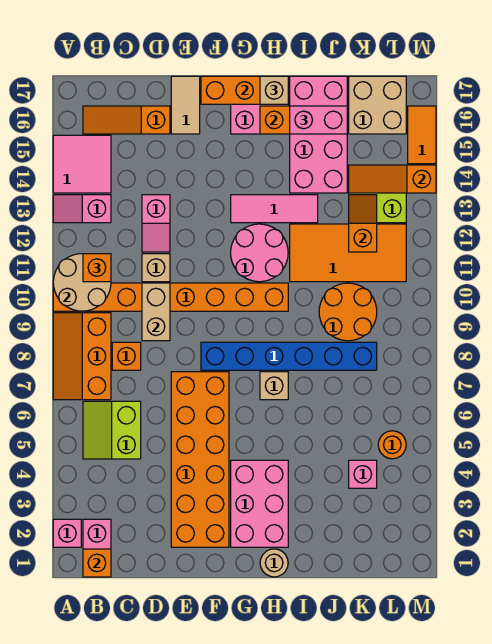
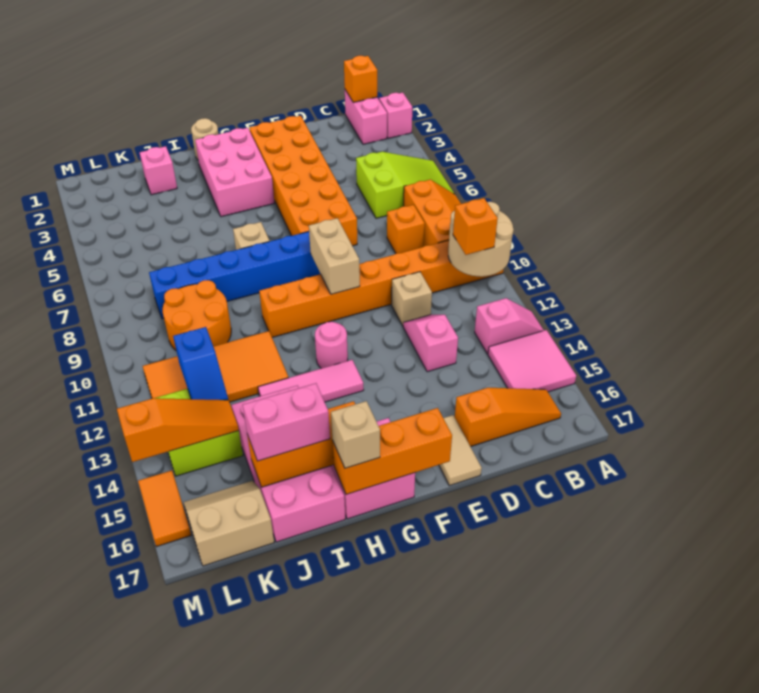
lime 2x2 slope [83,401,141,459] -> lime 2x3 slope [356,152,454,218]
tan 1x2 brick [142,283,170,341] -> tan 1x2 brick moved to [309,218,360,294]
pink 2x2 round brick [231,224,288,282] -> pink 1x1 round brick [315,322,348,368]
pink 1x1 brick [349,460,377,488] -> pink 1x1 brick moved to [140,146,177,195]
orange 1x2 slope [349,195,377,252] -> blue 1x2 slope [173,327,228,400]
tan 2x2 brick [349,76,406,134] -> tan 2x2 slope [184,481,274,566]
orange 1x1 round brick [378,431,406,459] -> none

